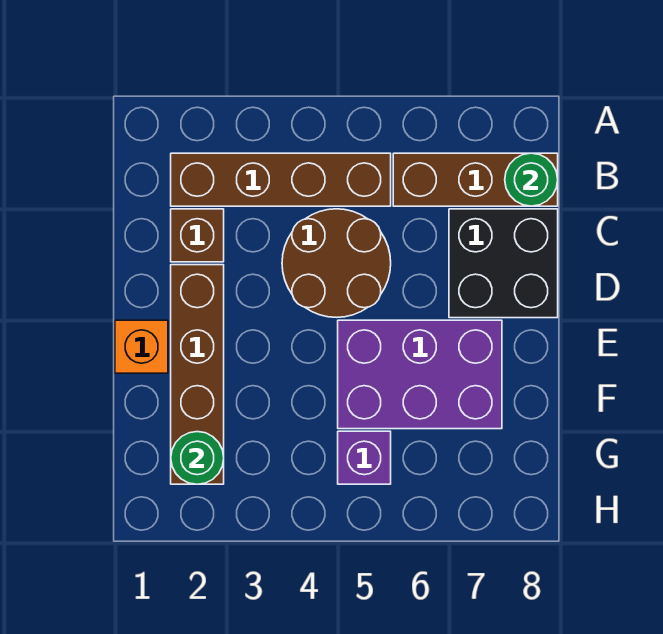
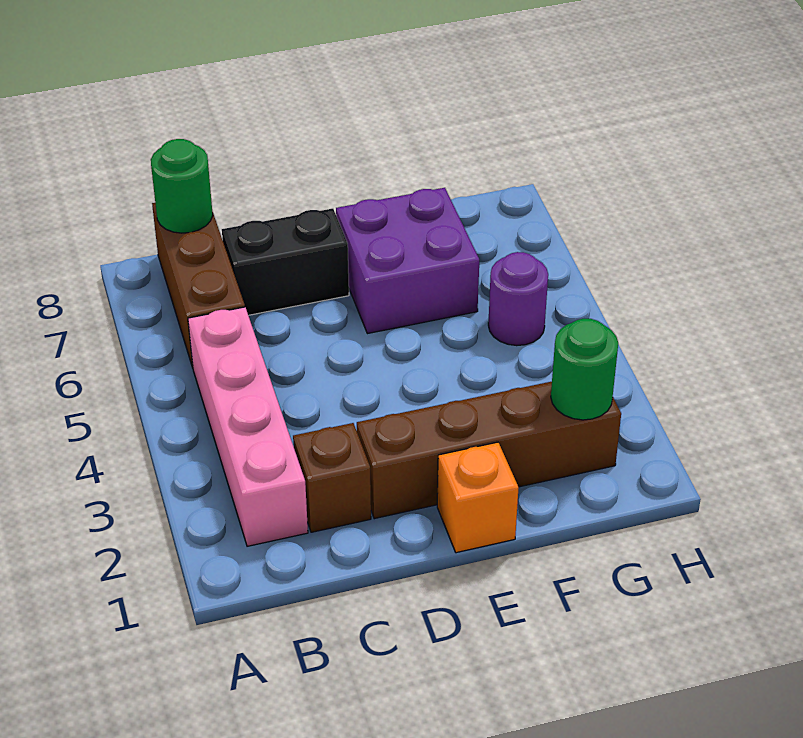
brown 1x4 brick [171,153,391,206] -> pink 1x4 brick [188,307,308,546]
brown 2x2 round brick [282,209,391,317] -> none
black 2x2 brick [449,209,558,318] -> black 1x2 brick [222,209,349,315]
purple 2x3 brick [338,320,502,429] -> purple 2x2 brick [336,188,479,334]
purple 1x1 brick [338,431,391,484] -> purple 1x1 round brick [488,252,548,346]

